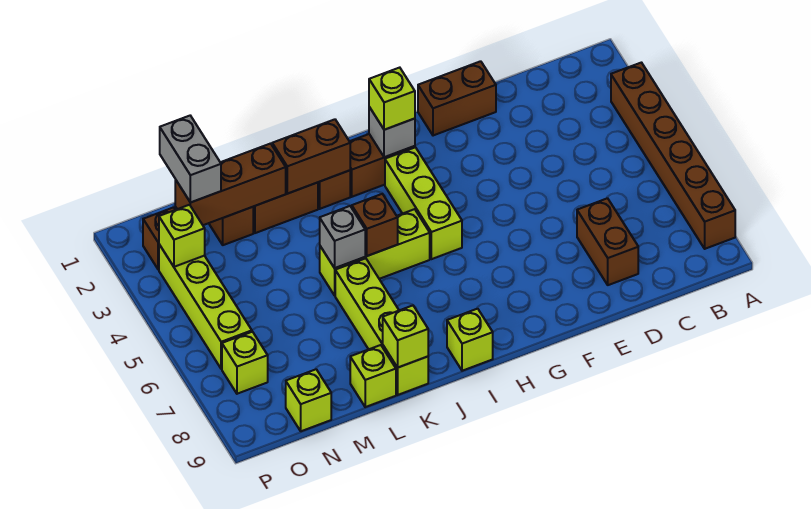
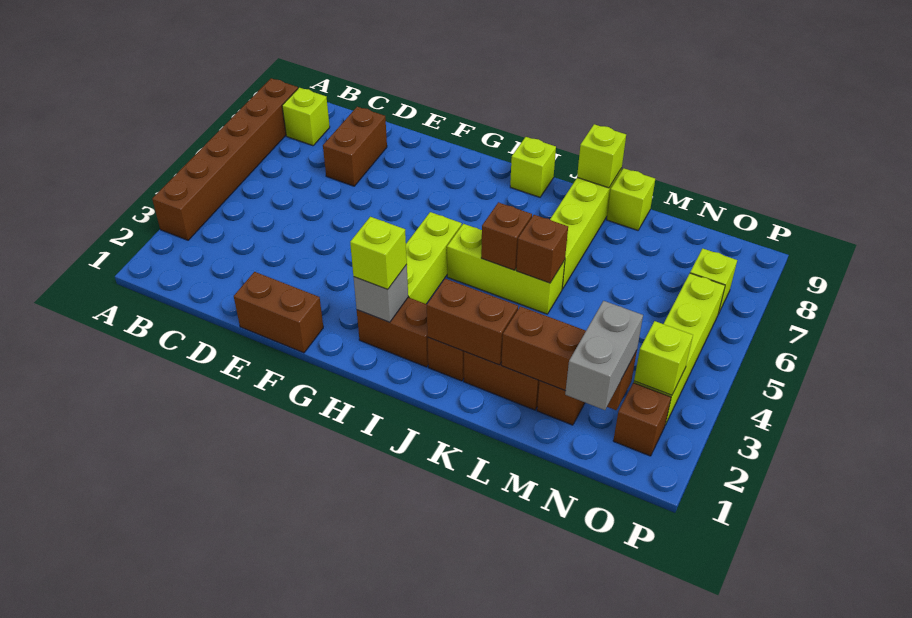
grey 1x1 brick [320,206,365,268] -> brown 1x1 brick [516,215,568,283]
lime 1x1 brick [286,369,331,431] -> lime 1x1 brick moved to [282,88,330,146]

